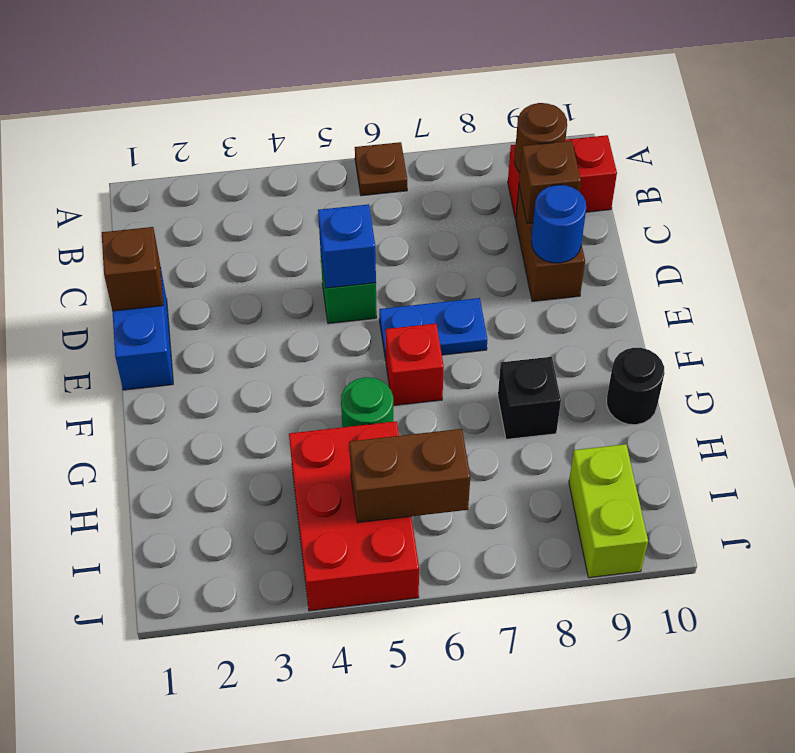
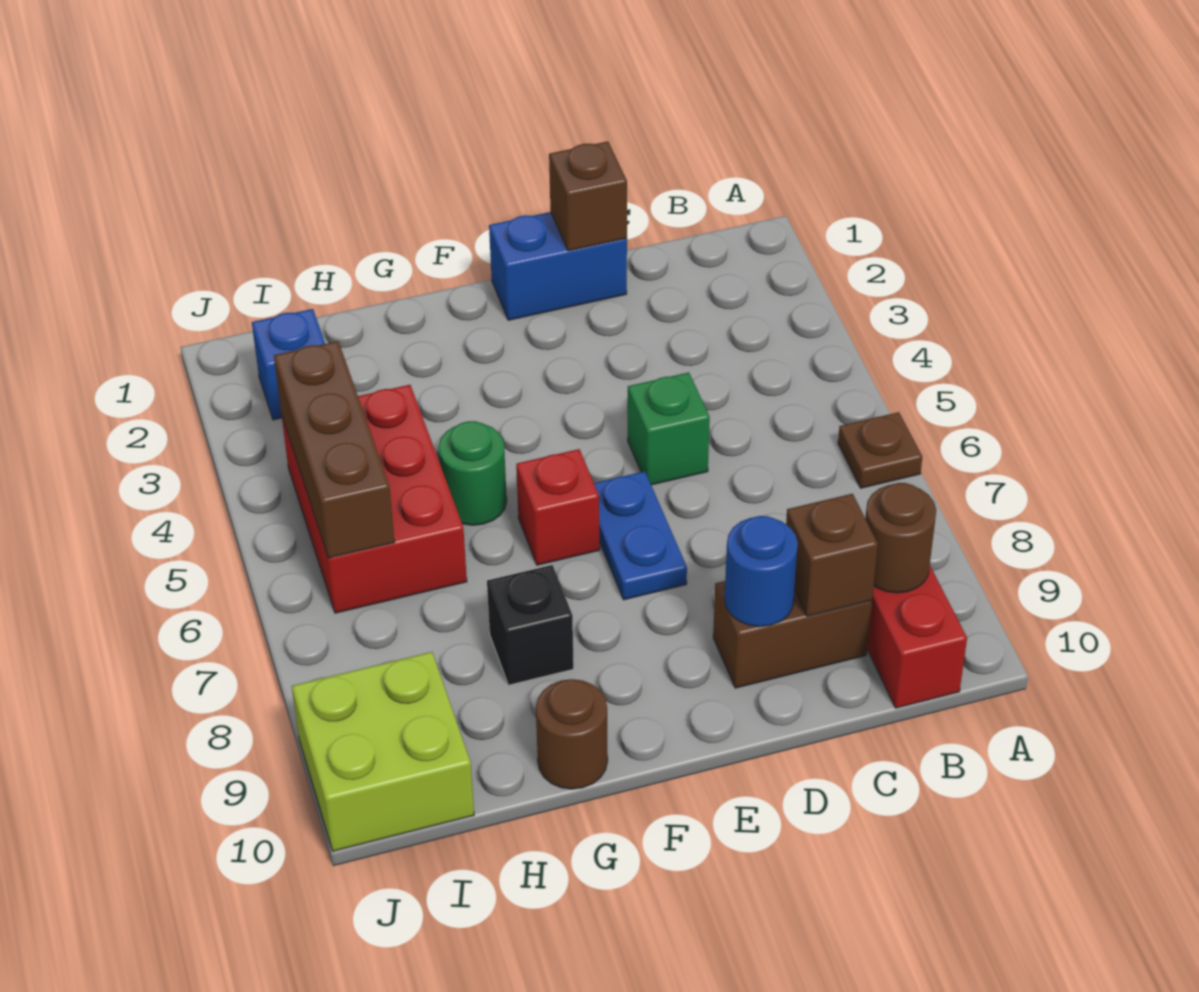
blue 1x1 brick [318,204,376,288] -> blue 1x1 brick moved to [252,309,325,420]
black 1x1 round brick [607,348,664,425] -> brown 1x1 round brick [536,679,608,789]
red 2x3 brick [289,421,419,611] -> red 2x3 brick turned to [281,385,467,613]
brown 1x2 brick [349,429,470,523] -> brown 1x3 brick [274,341,395,558]
lime 1x2 brick [569,444,648,578] -> lime 2x2 brick [292,652,474,851]

